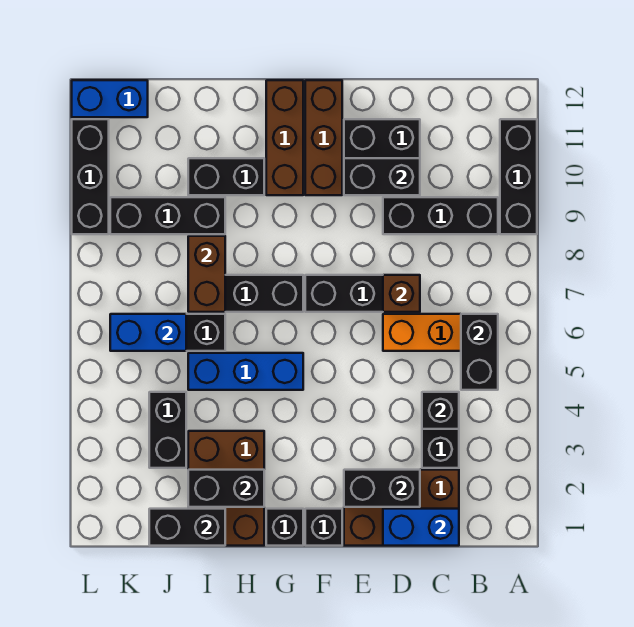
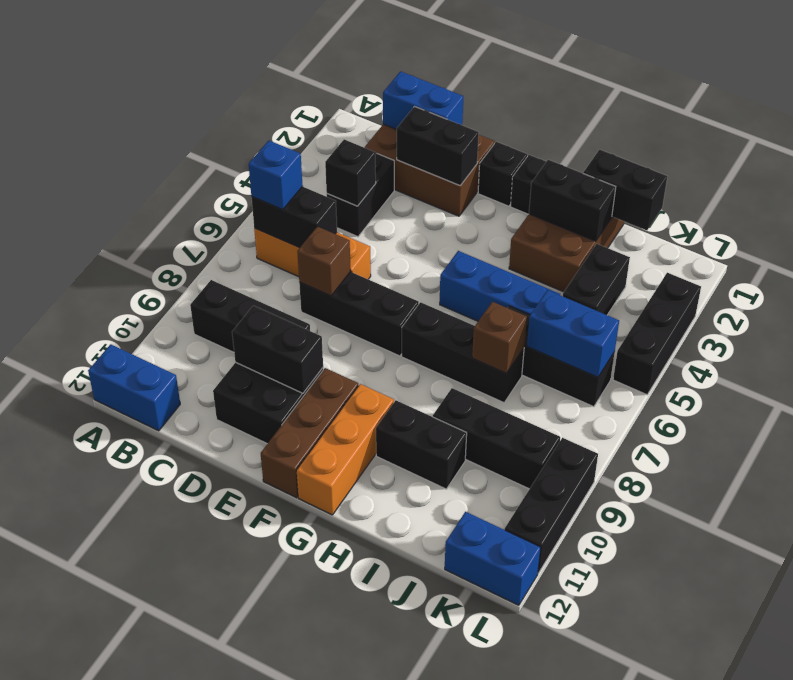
black 1x3 brick [500,119,537,234] -> black 1x3 brick moved to [613,273,701,395]
none -> blue 1x2 brick [88,344,180,431]
black 1x2 brick [461,314,498,390] -> black 1x2 brick turned to [251,186,337,248]
none -> blue 1x1 brick [249,141,303,210]
brown 1x3 brick [266,80,303,195] -> orange 1x3 brick [297,384,394,515]
brown 1x2 brick [188,236,225,312] -> brown 1x1 brick [472,302,527,373]

